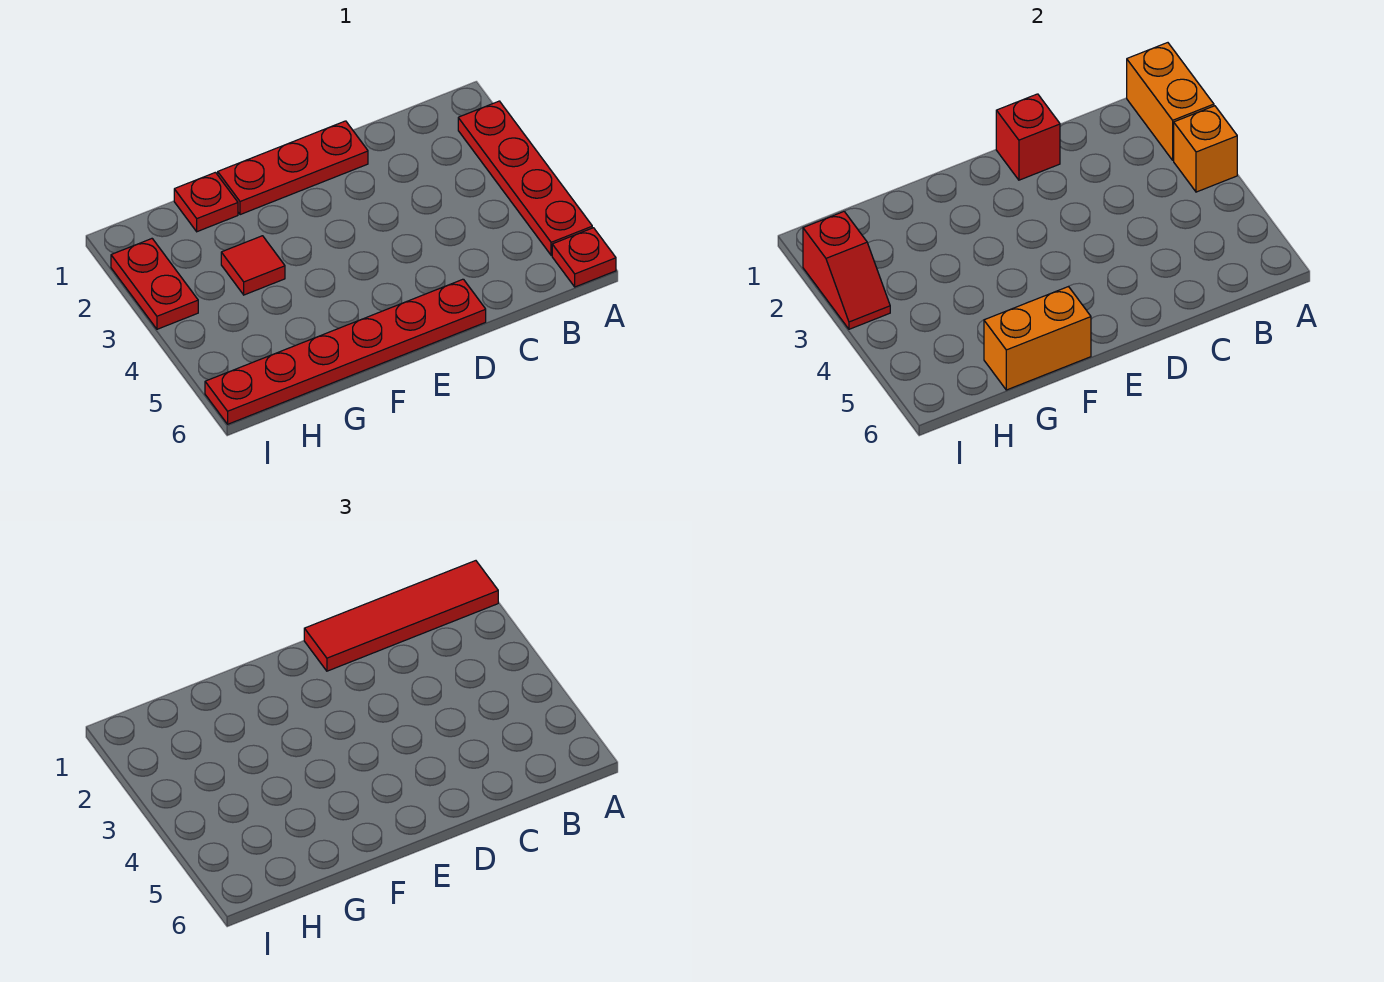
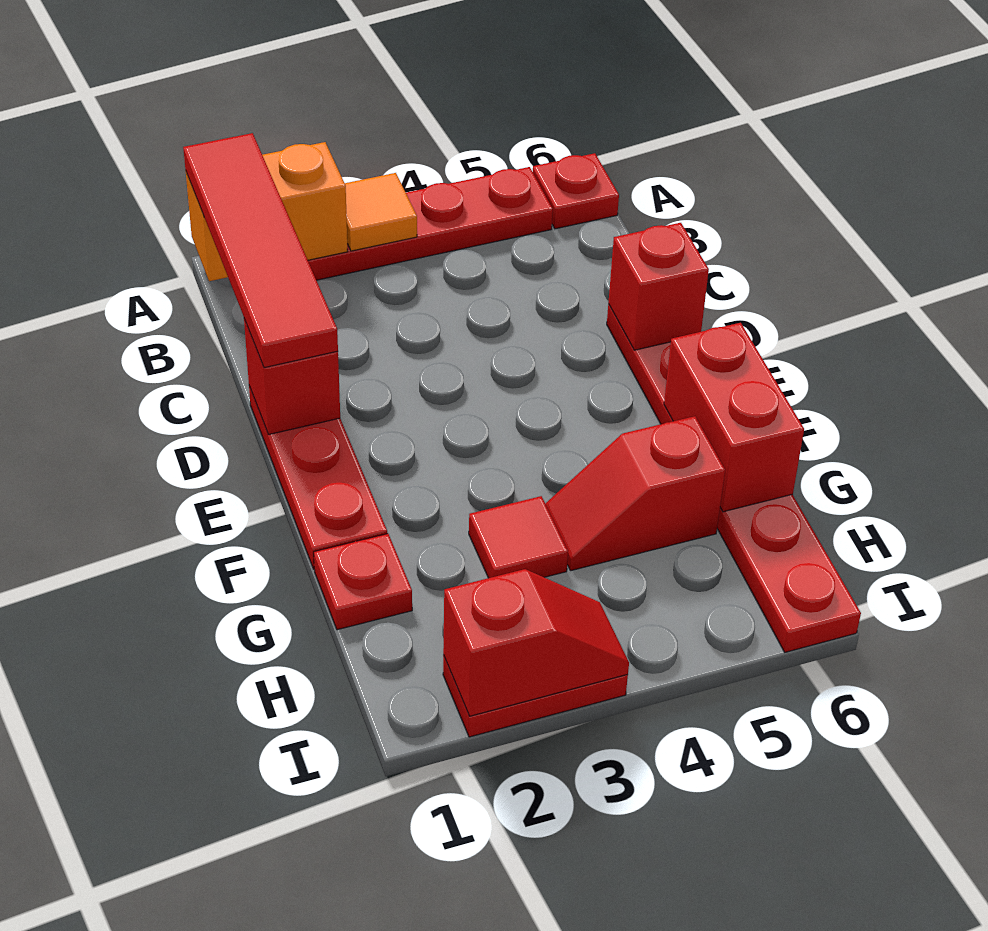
orange 1x1 brick [1174,106,1237,192] -> orange 1x1 tile [345,173,417,251]
none -> red 1x1 brick [608,223,709,350]
orange 1x2 brick [984,287,1091,390] -> red 1x2 brick [664,323,804,512]
none -> red 1x2 slope [545,416,725,571]

